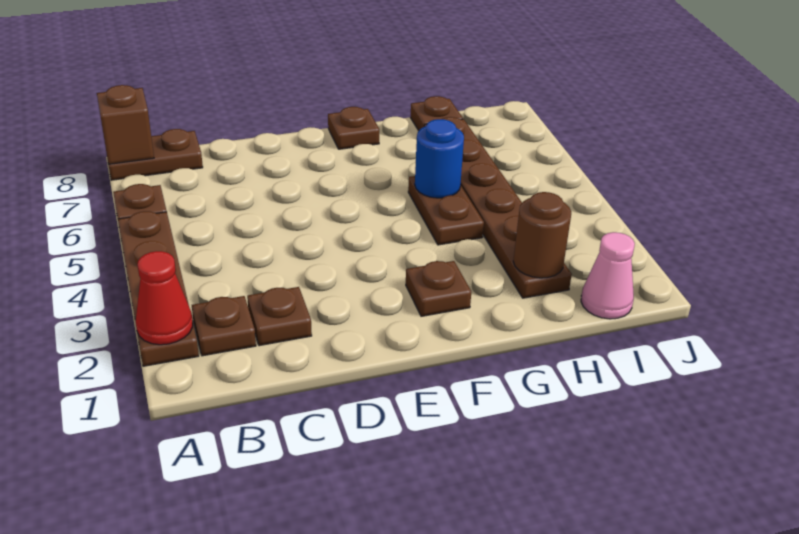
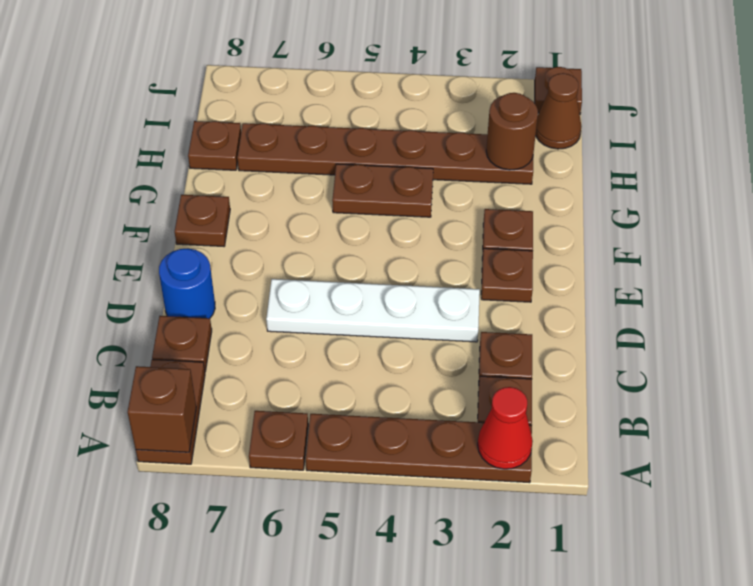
none -> brown 1x1 plate [152,316,212,371]
none -> white 1x4 plate [266,279,480,342]
none -> brown 1x1 plate [481,248,533,302]
blue 1x1 round brick [415,119,464,198] -> blue 1x1 round brick moved to [159,248,215,318]
pink 1x1 cone [581,232,635,319] -> brown 1x1 cone [536,73,582,149]
none -> brown 1x1 plate [535,67,582,114]

